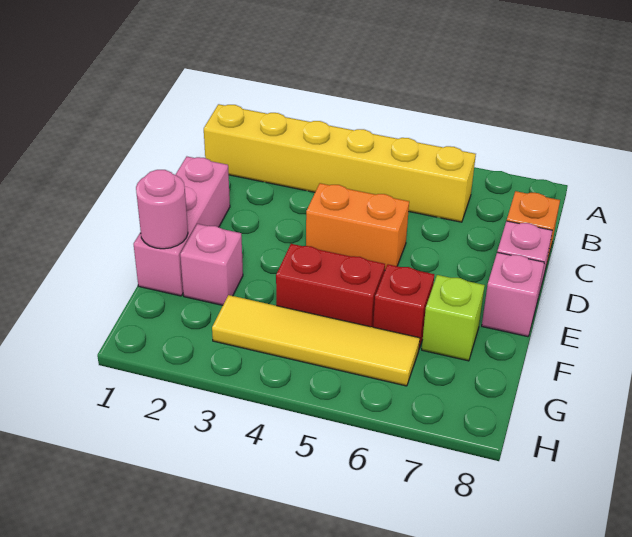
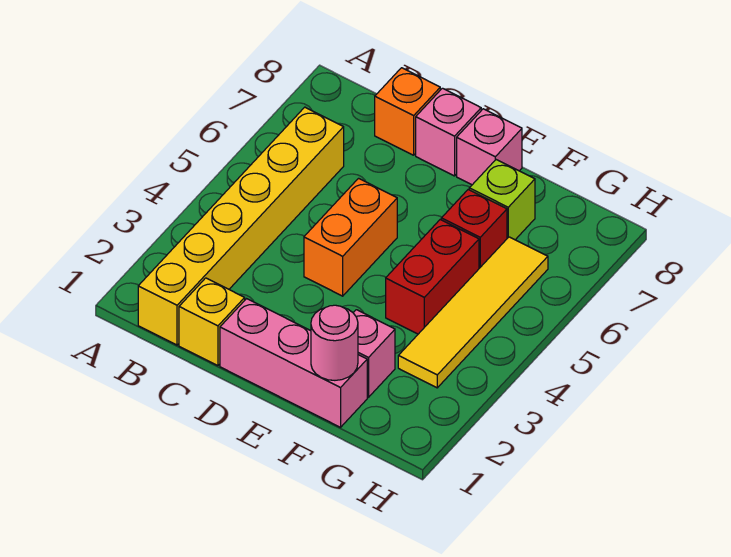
none -> yellow 1x1 brick [179,278,245,366]

